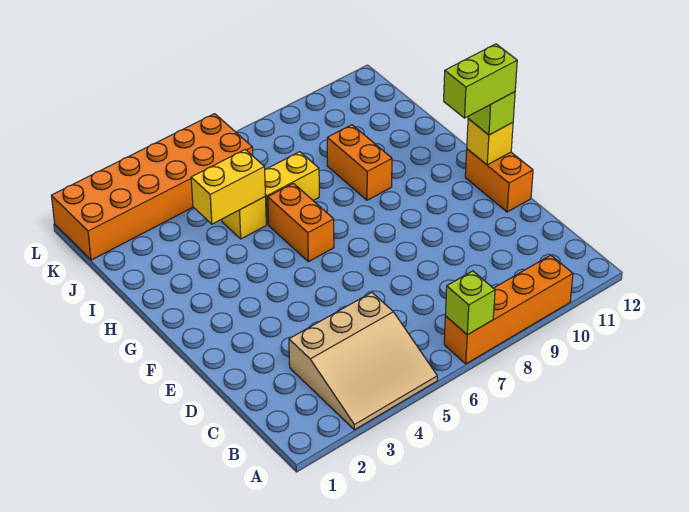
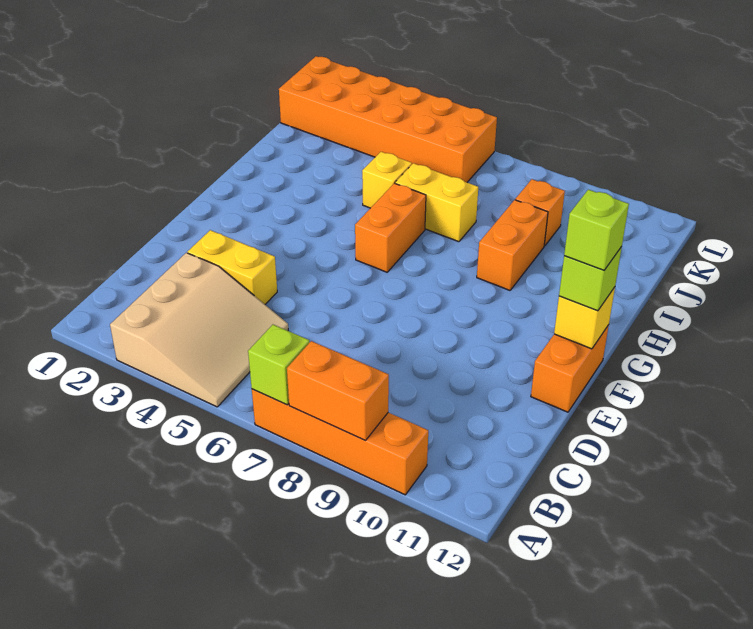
tan 3x3 slope [289,292,437,430] -> tan 3x3 slope turned to [110,253,288,407]
none -> orange 1x2 brick [287,341,389,440]
lime 1x2 brick [444,44,517,118] -> lime 1x1 brick [564,190,629,270]
yellow 1x2 brick [191,150,265,224] -> yellow 1x2 brick moved to [188,230,277,304]
none -> orange 1x1 brick [515,179,565,246]

